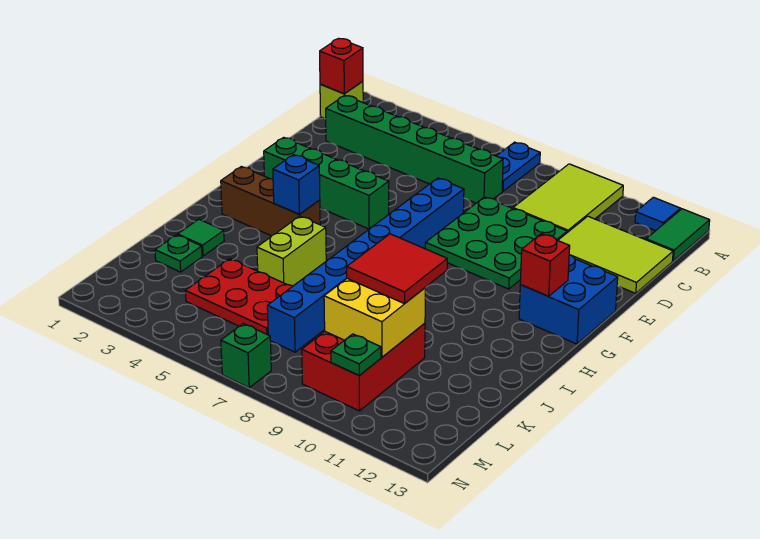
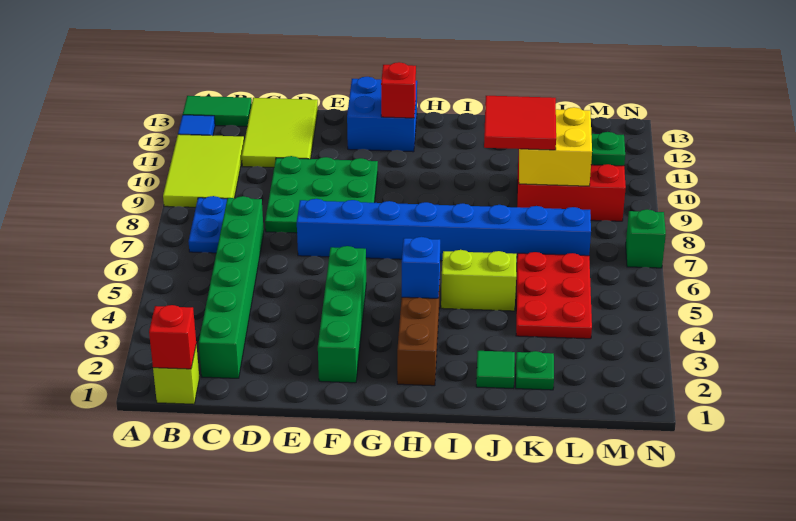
blue 1x2 plate [497,142,540,191] -> blue 1x2 plate turned to [188,196,227,253]
lime 2x3 tile [513,164,623,232] -> lime 2x3 tile turned to [163,134,244,207]

